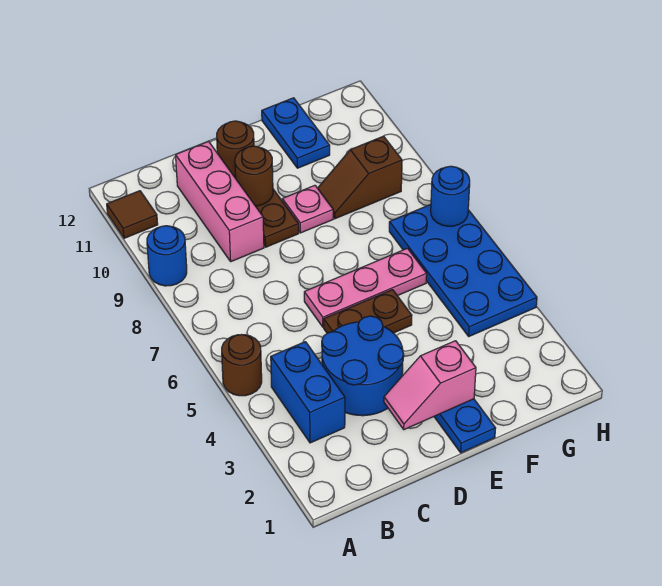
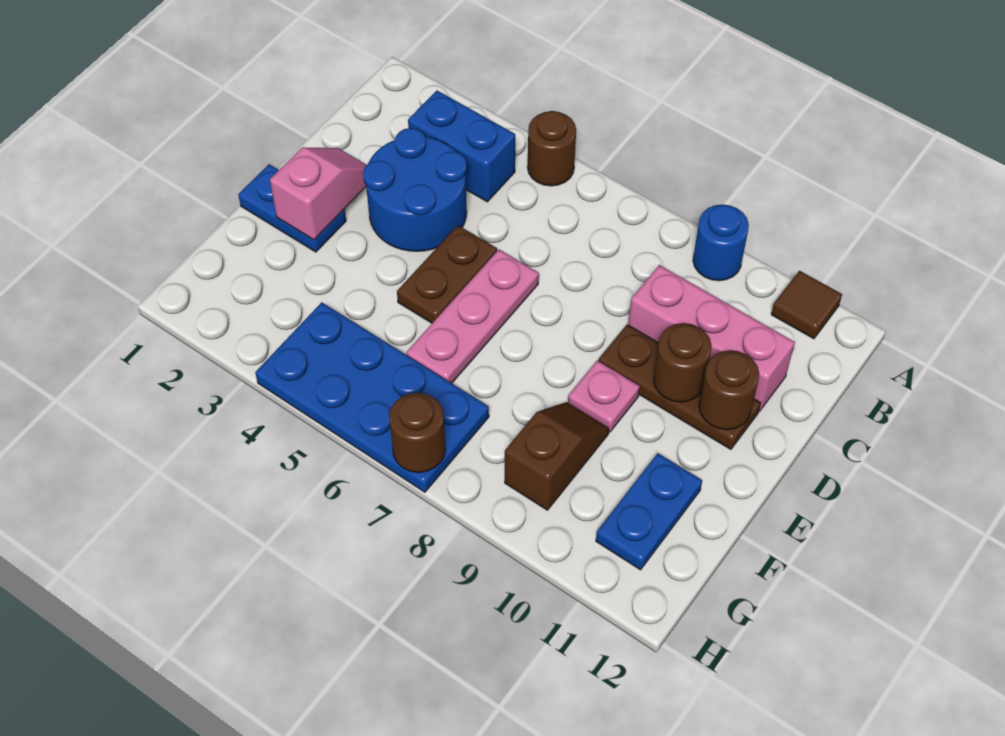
blue 1x2 plate [262,98,330,168] -> blue 1x2 plate turned to [596,453,702,570]
blue 1x1 round brick [431,166,470,226] -> brown 1x1 round brick [389,393,446,473]

